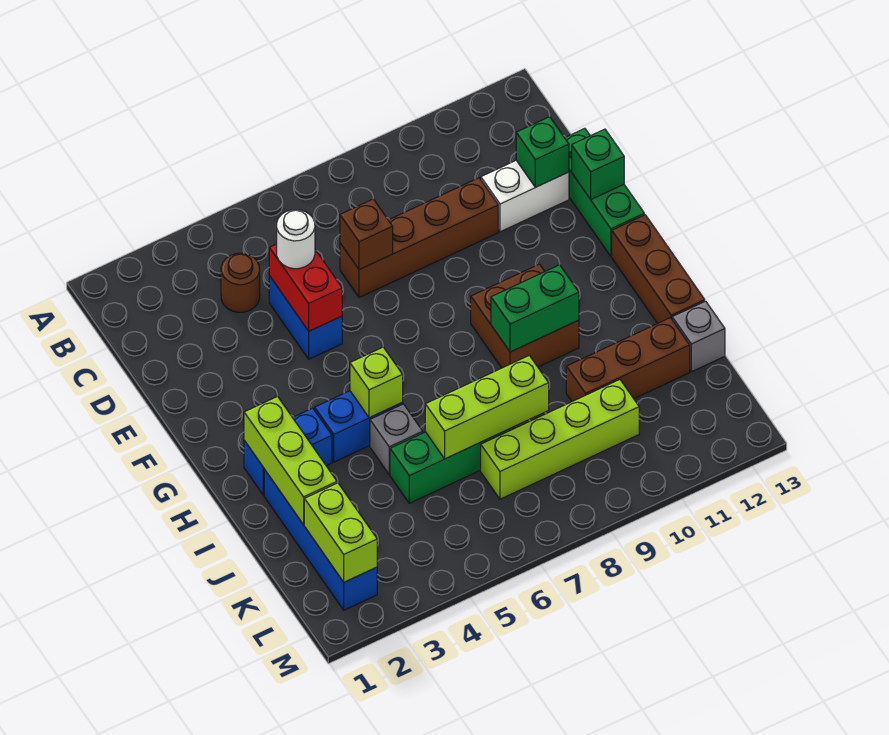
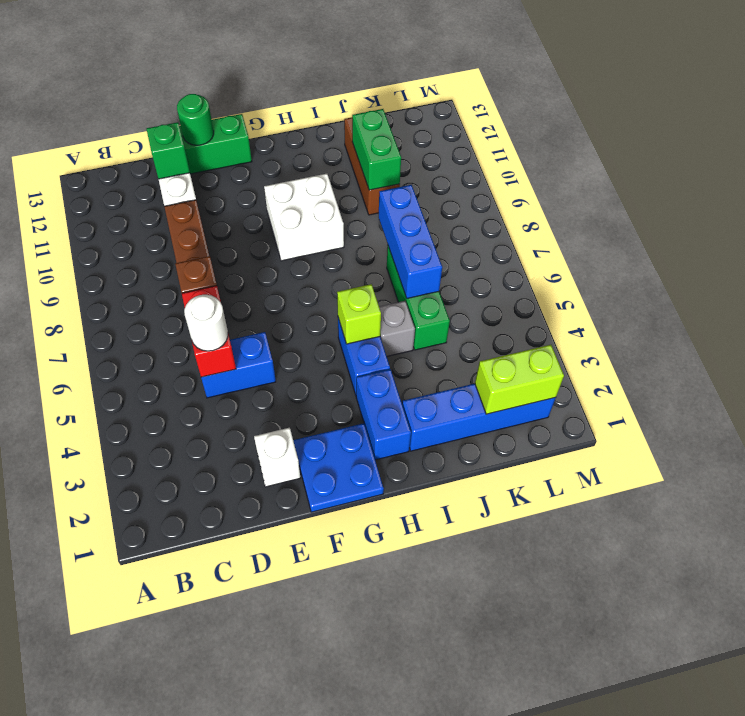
brown 1x1 round brick [221,253,260,312] -> none
red 1x2 brick [269,244,342,331] -> red 1x2 brick turned to [182,286,236,377]
none -> white 1x1 brick [254,428,300,487]
green 1x1 brick [572,129,624,199] -> green 1x1 round brick [177,94,214,145]
none -> blue 2x2 plate [293,423,384,512]
brown 2x2 brick [471,264,579,368] -> white 2x2 brick [264,174,344,261]
brown 1x3 brick [612,215,705,323] -> none
lime 1x3 brick [244,396,337,525] -> none
green 1x2 brick [491,265,579,352] -> green 1x2 brick moved to [352,109,401,190]
lime 1x3 brick [425,355,549,459] -> blue 1x3 brick [379,185,442,298]
grey 1x1 brick [672,301,725,372] -> none
lime 1x4 brick [481,380,639,499] -> none

